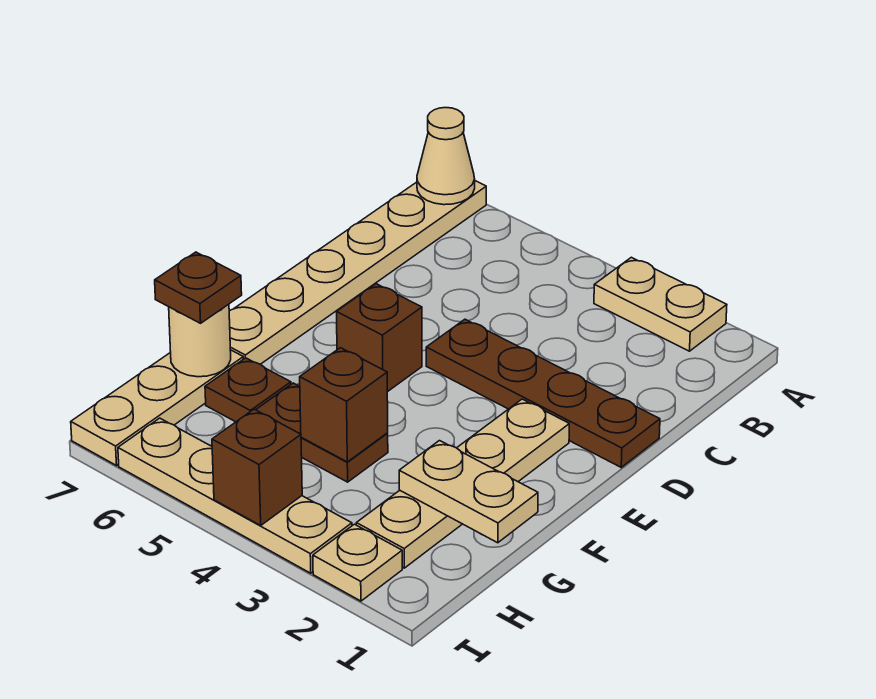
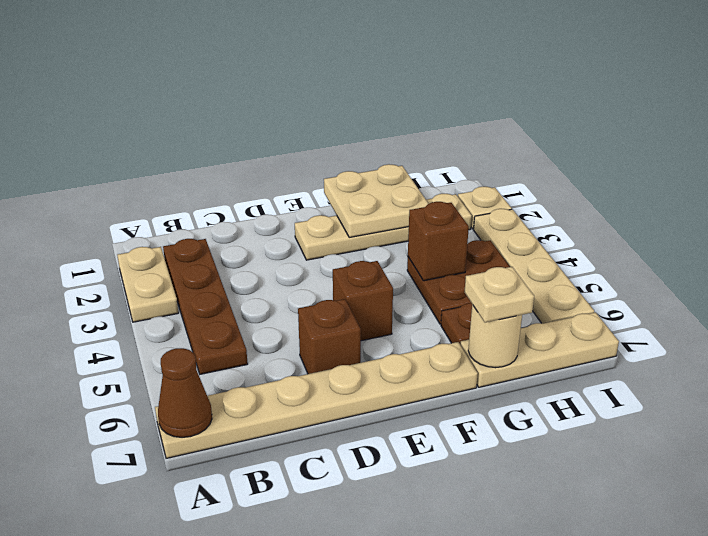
tan 1x1 cone [417,108,475,205] -> brown 1x1 cone [158,348,212,437]
brown 1x4 plate [426,319,660,467] -> brown 1x4 plate moved to [163,239,248,374]
tan 1x2 plate [399,441,538,543] -> tan 2x2 plate [324,164,429,237]
brown 1x2 plate [256,383,388,482] -> brown 2x2 plate [407,240,510,324]
brown 1x1 plate [155,252,242,323] -> tan 1x1 plate [465,267,534,323]
brown 1x1 brick [212,409,302,525] -> brown 1x1 brick moved to [298,299,361,374]

